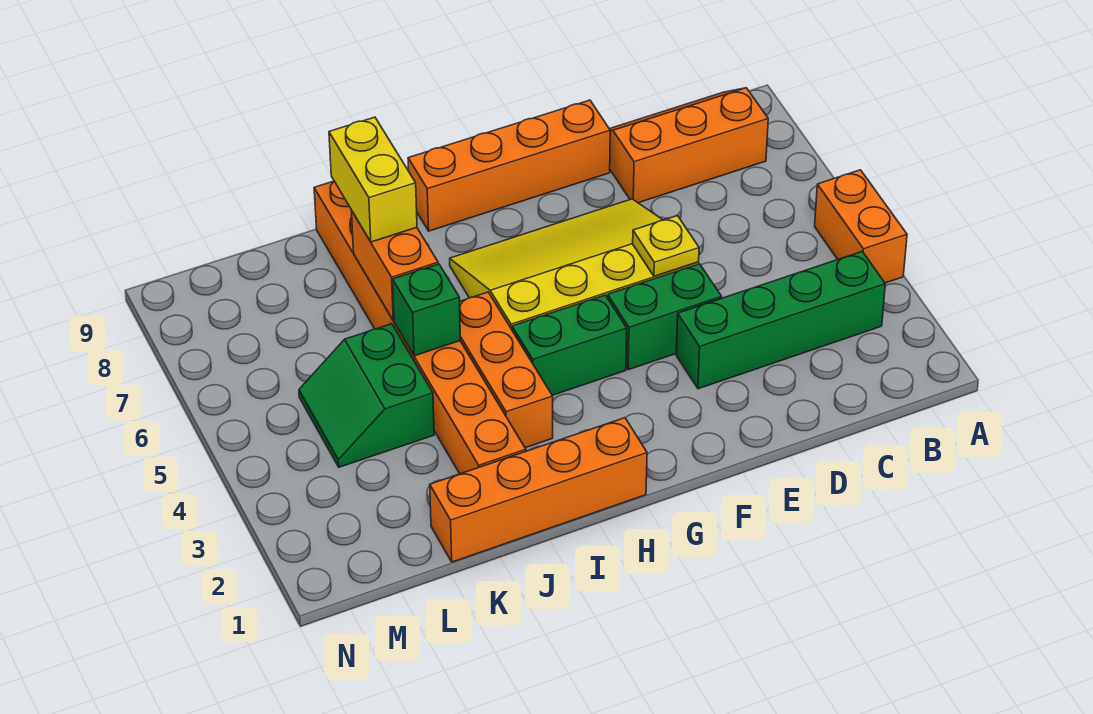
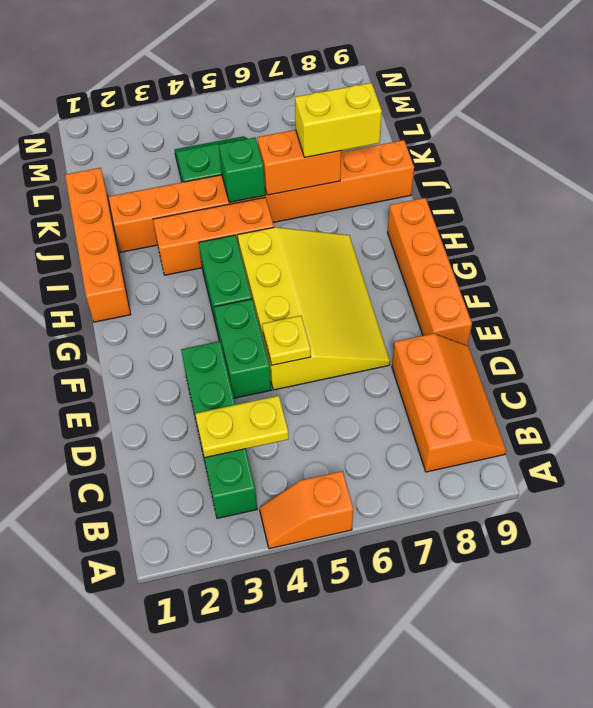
orange 1x2 brick [815,170,907,283] -> orange 1x2 slope [259,471,353,549]
none -> yellow 1x2 plate [195,396,289,457]

